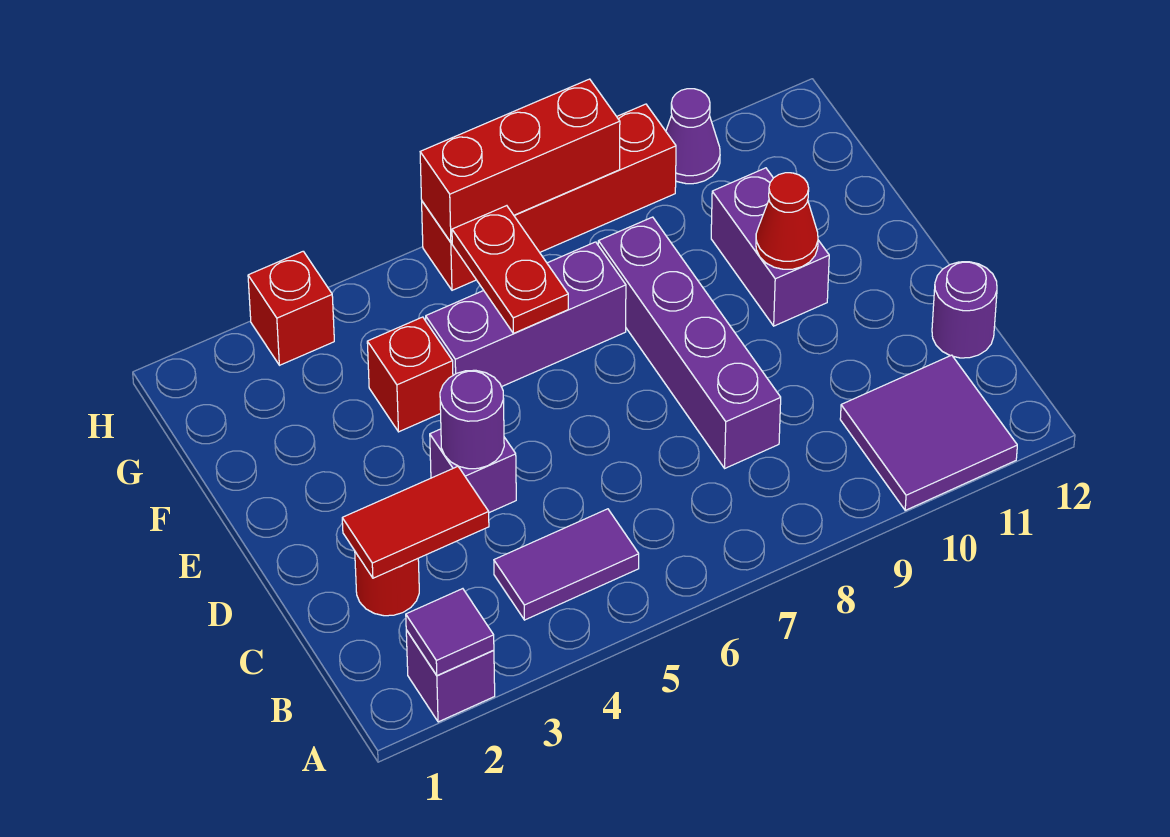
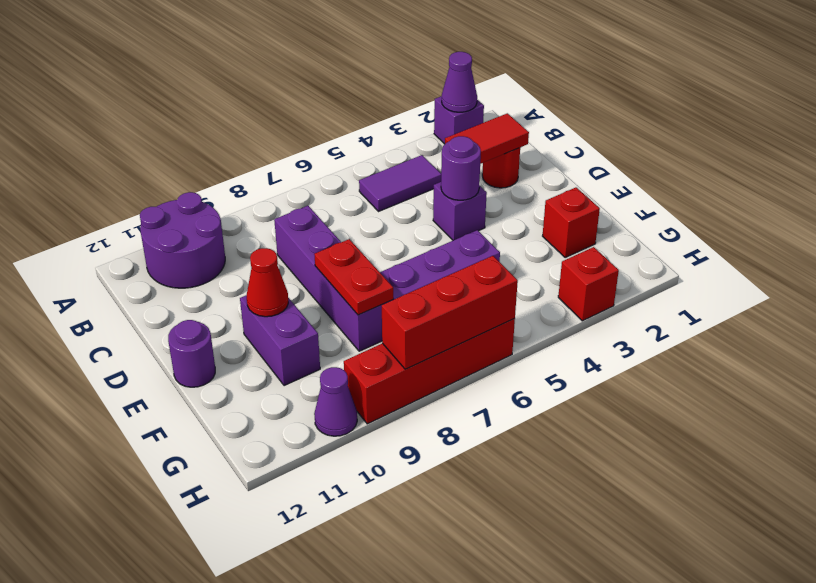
purple 1x1 tile [406,589,494,675] -> purple 1x1 cone [442,52,477,112]
purple 2x2 tile [840,355,1017,510] -> purple 2x2 round brick [140,192,225,288]
purple 1x1 round brick [932,262,997,358] -> purple 1x1 round brick moved to [168,320,215,387]
red 1x1 brick [367,317,453,432] -> red 1x1 brick moved to [543,188,600,257]
red 1x2 plate [452,206,568,333] -> red 1x2 plate moved to [314,239,393,315]

